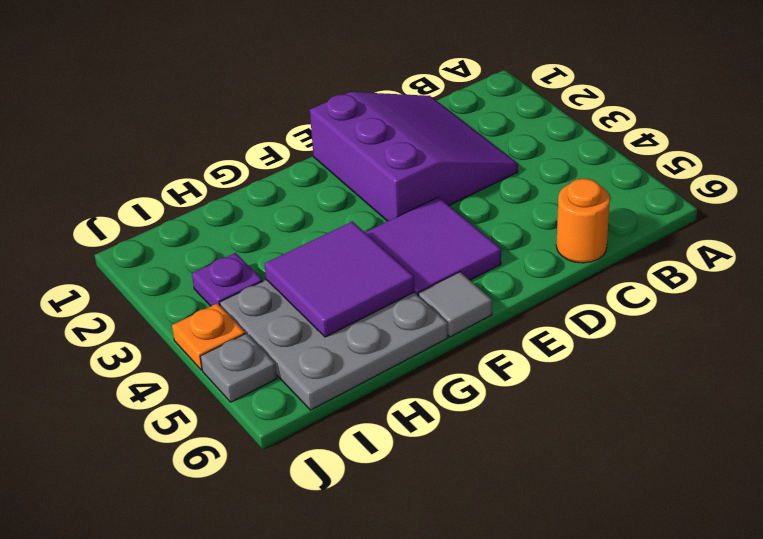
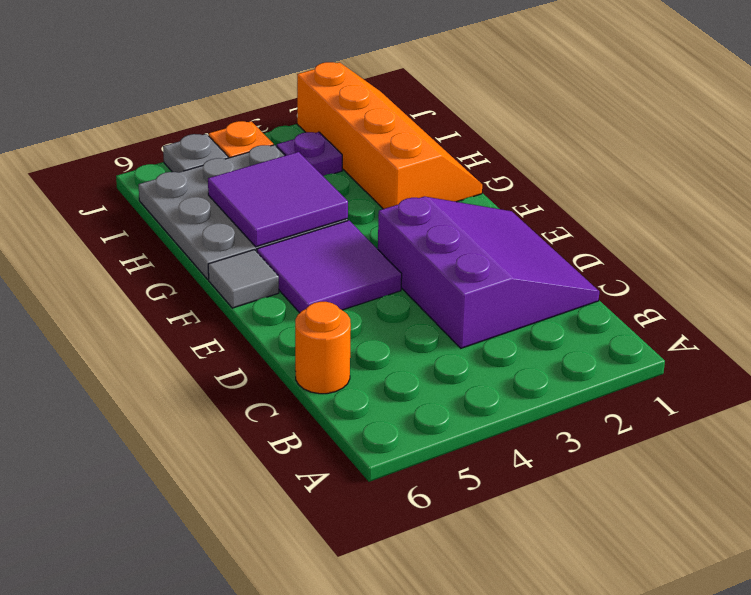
purple 3x3 slope [310,92,518,221] -> purple 3x3 slope turned to [378,197,599,348]
none -> orange 2x4 slope [297,62,482,209]

